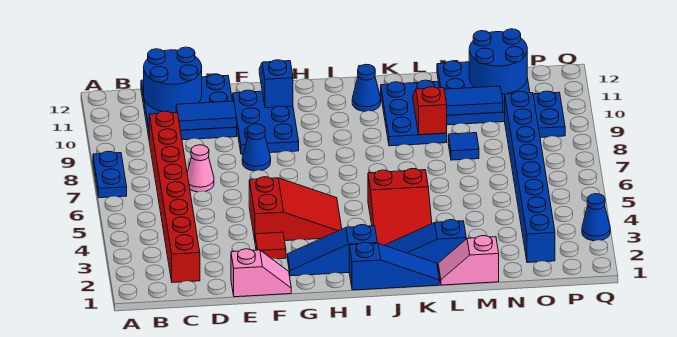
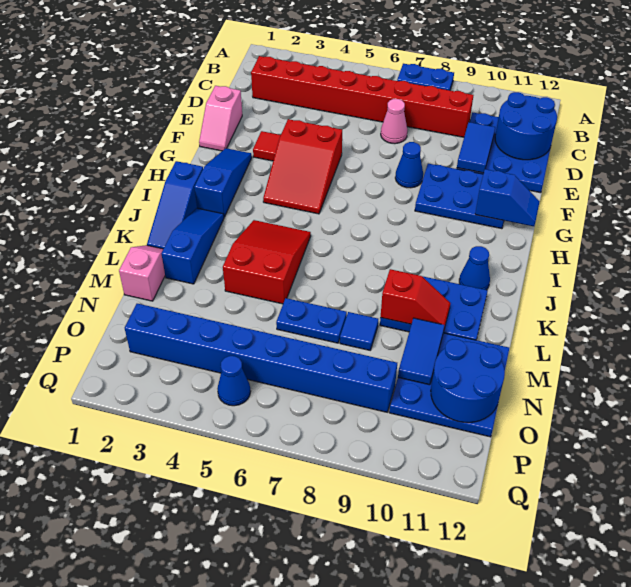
red 2x3 slope [368,169,432,245] -> red 2x3 slope turned to [223,220,311,304]
blue 1x2 plate [533,91,565,137] -> blue 1x2 plate moved to [276,298,347,343]
blue 1x1 cone [582,194,610,241] -> blue 1x1 cone moved to [217,356,251,406]

